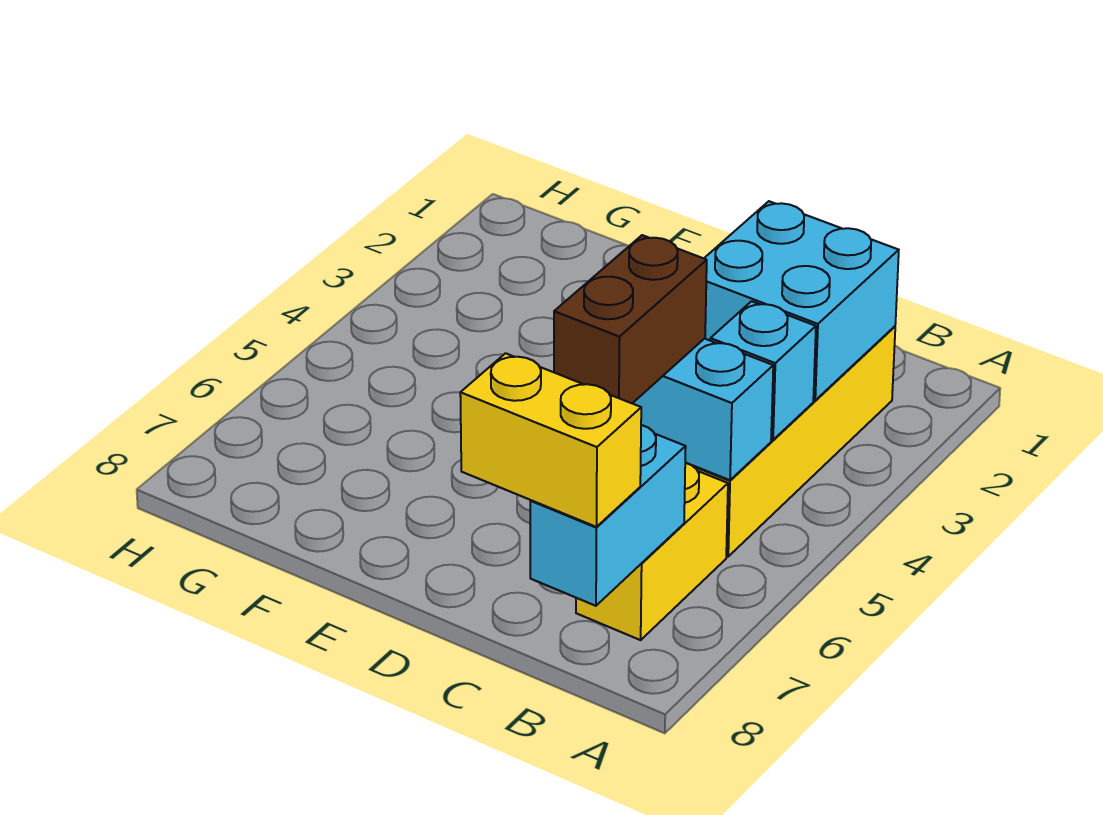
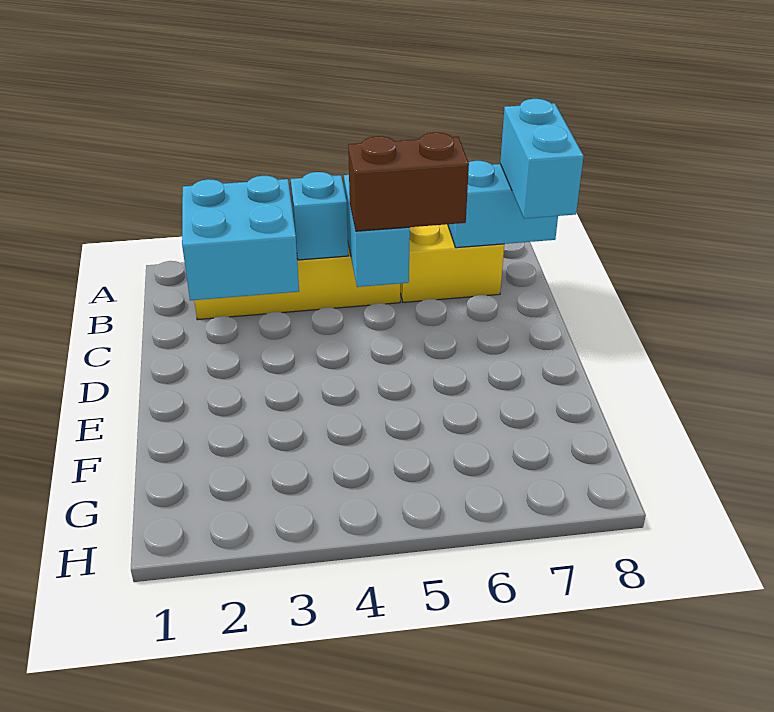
yellow 1x2 brick [460,353,641,527] -> cyan 1x2 brick [500,99,584,218]

